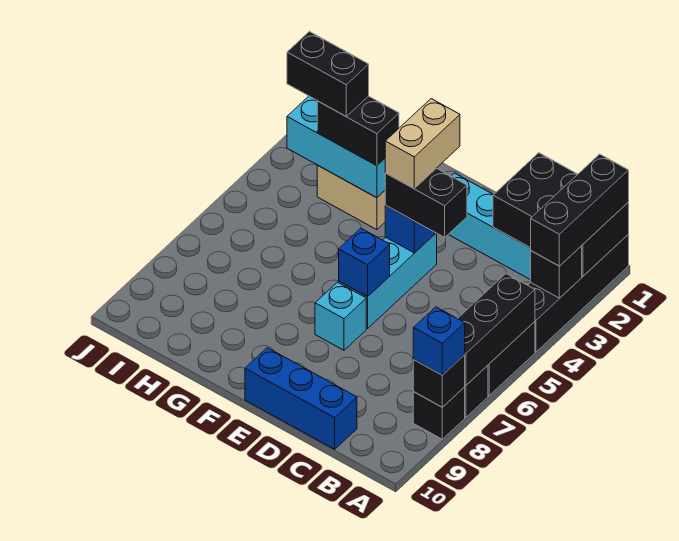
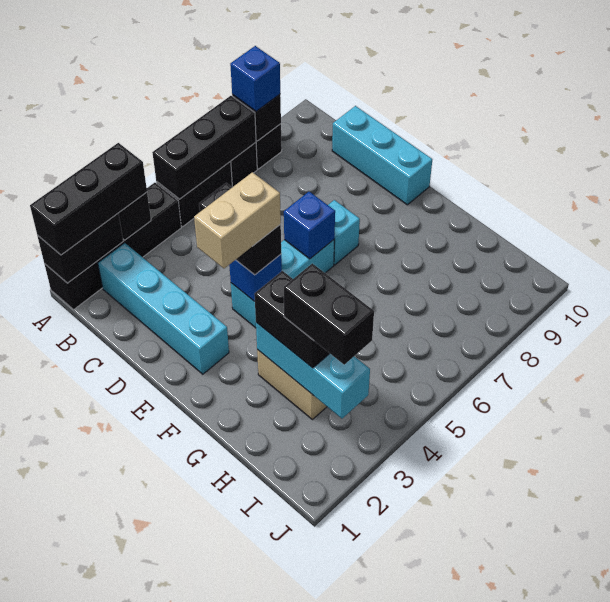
black 2x3 brick [493,153,629,276] -> black 1x2 brick [37,213,123,283]
blue 1x3 brick [245,348,357,449] -> cyan 1x3 brick [332,106,432,205]

